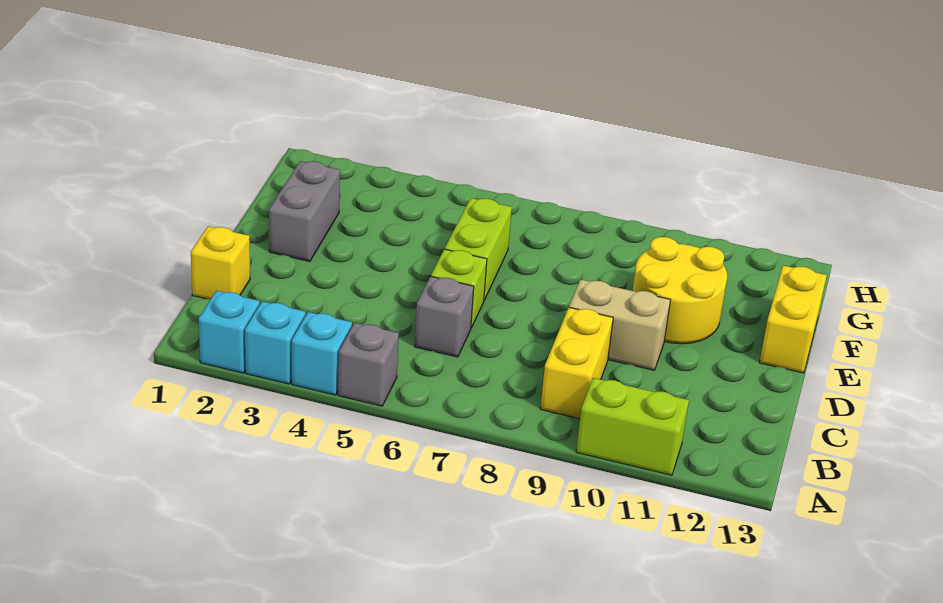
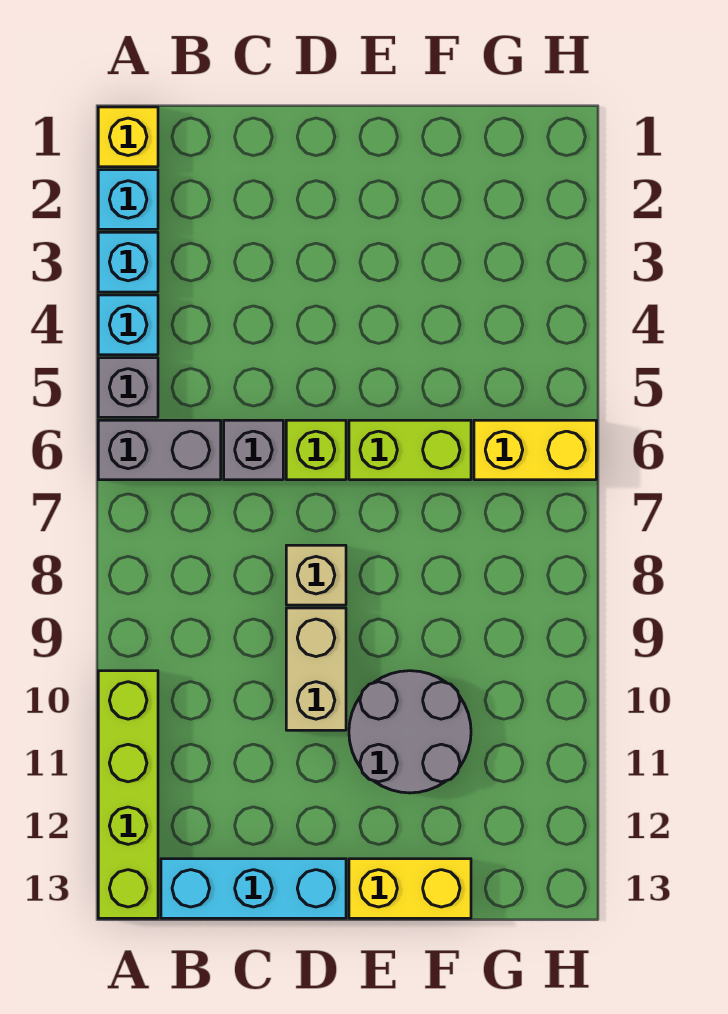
lime 1x2 brick [576,378,689,475] -> lime 1x4 brick [98,671,158,918]
yellow 1x2 brick [540,308,613,419] -> yellow 1x2 brick moved to [474,420,596,480]
none -> cyan 1x3 brick [161,859,346,918]
yellow 1x1 brick [191,226,250,300] -> yellow 1x1 brick moved to [98,107,158,167]
none -> tan 1x1 brick [286,545,346,605]
grey 1x2 brick [269,161,340,261] -> grey 1x2 brick moved to [98,420,221,480]
yellow 2x2 round brick [633,237,727,344] -> grey 2x2 round brick [349,671,471,793]

